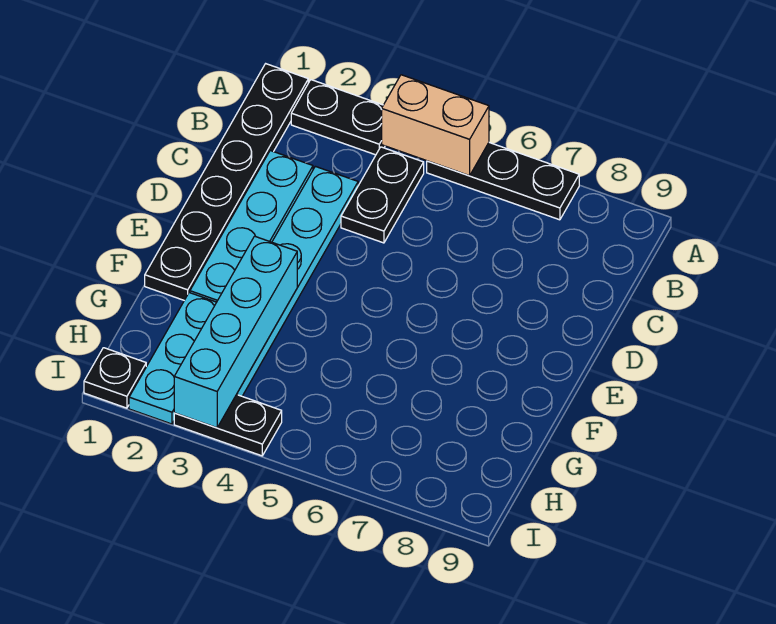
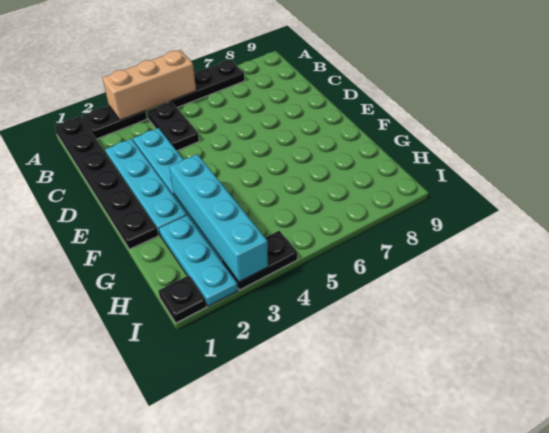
tan 1x2 brick [382,75,489,176] -> tan 1x3 brick [102,50,196,120]

